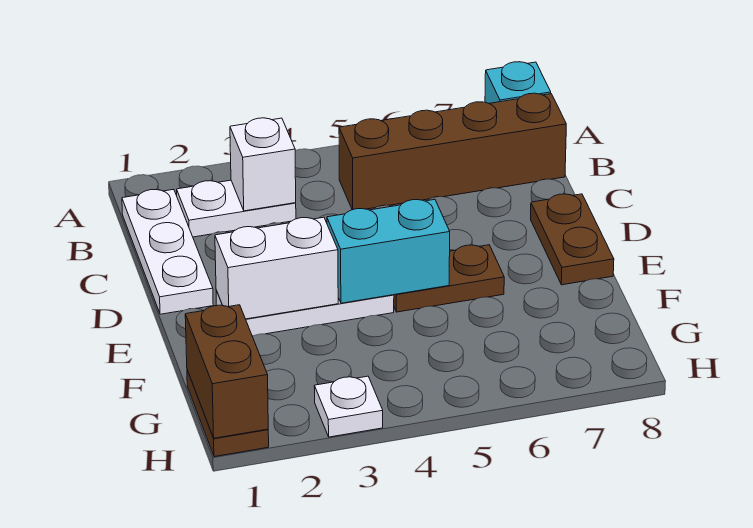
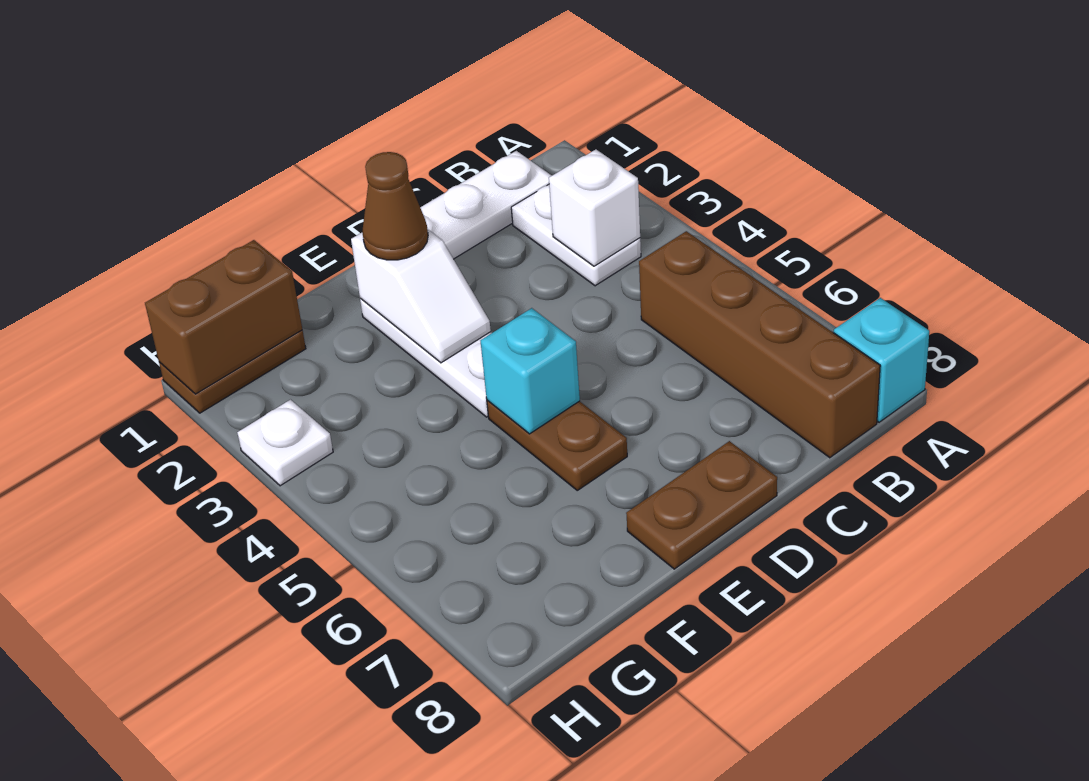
white 1x2 brick [215,217,338,319] -> white 1x2 slope [351,229,491,363]
none -> brown 1x1 cone [362,152,428,260]
cyan 1x2 brick [327,199,450,303] -> cyan 1x1 brick [481,308,580,434]

